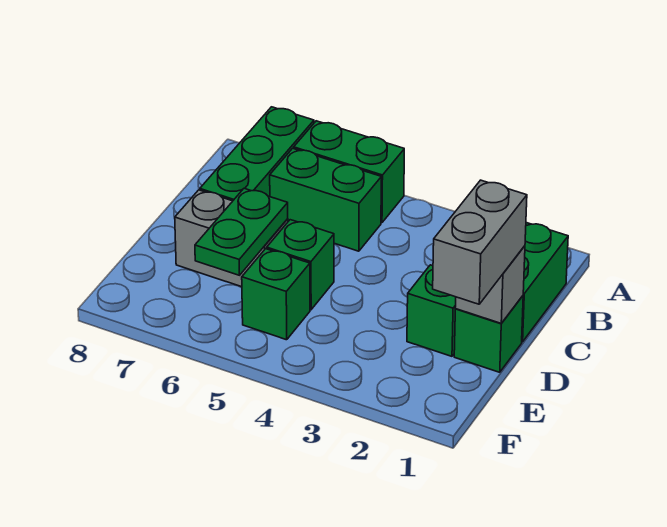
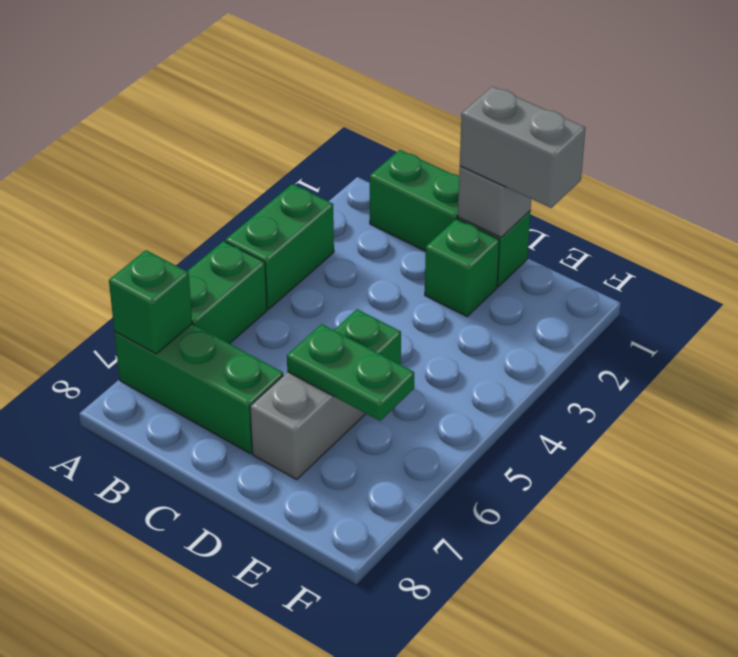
green 1x2 brick [270,148,381,251] -> green 1x2 brick moved to [225,184,334,309]
green 1x1 brick [242,249,310,340] -> green 1x1 brick moved to [109,250,192,354]

